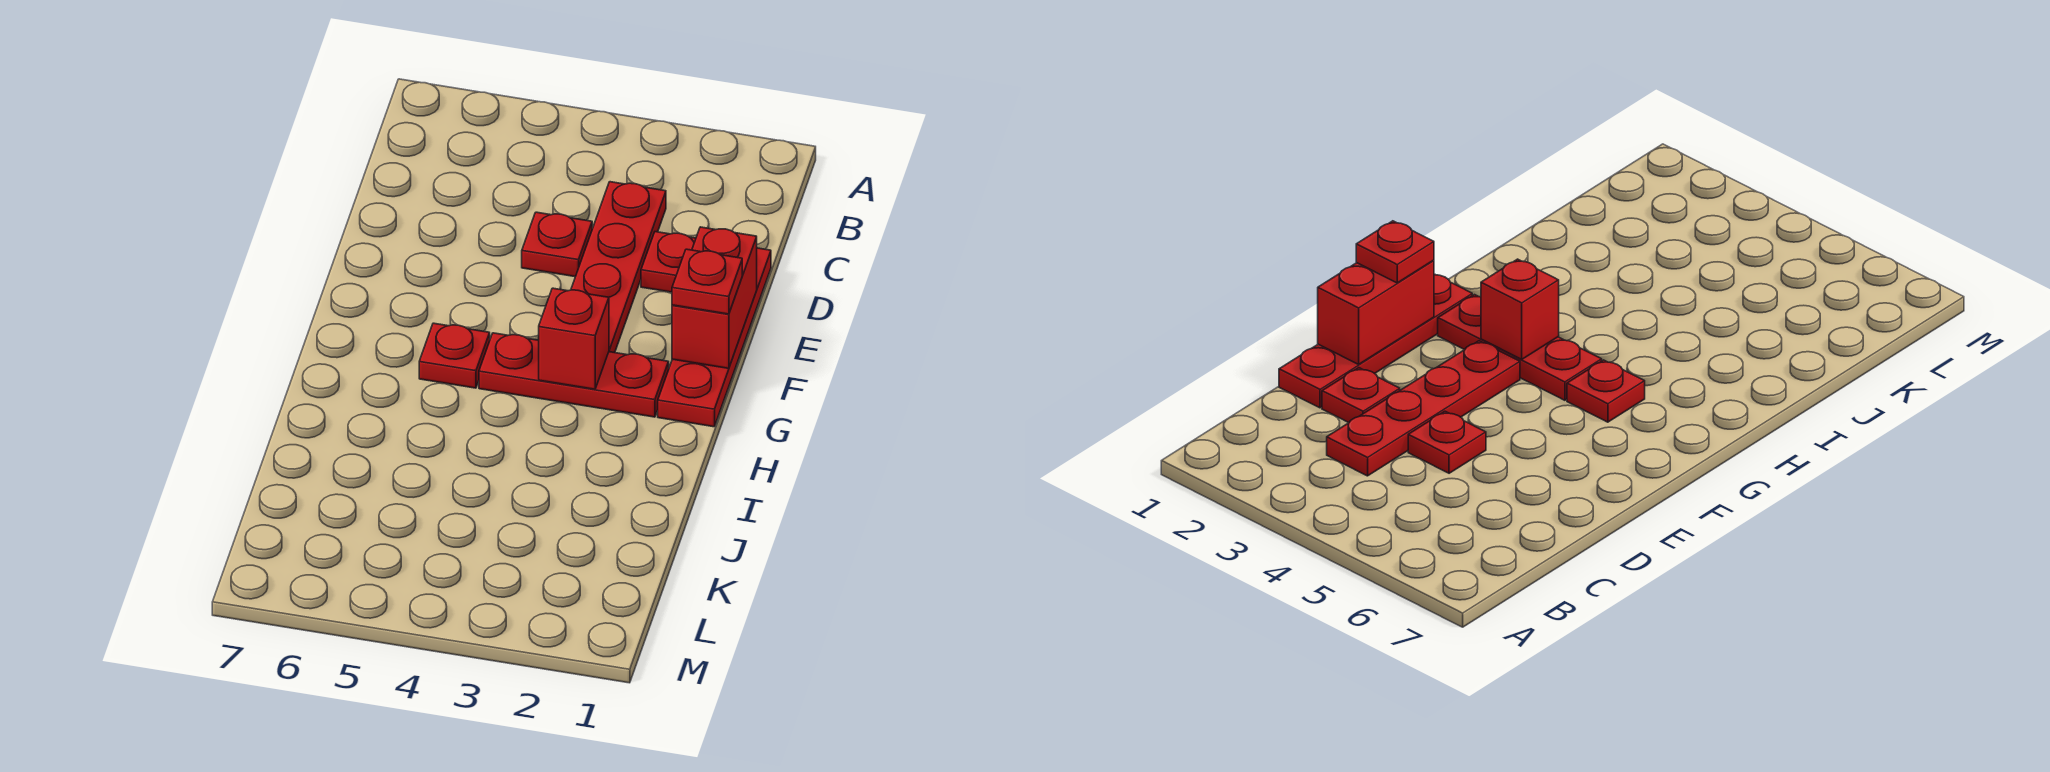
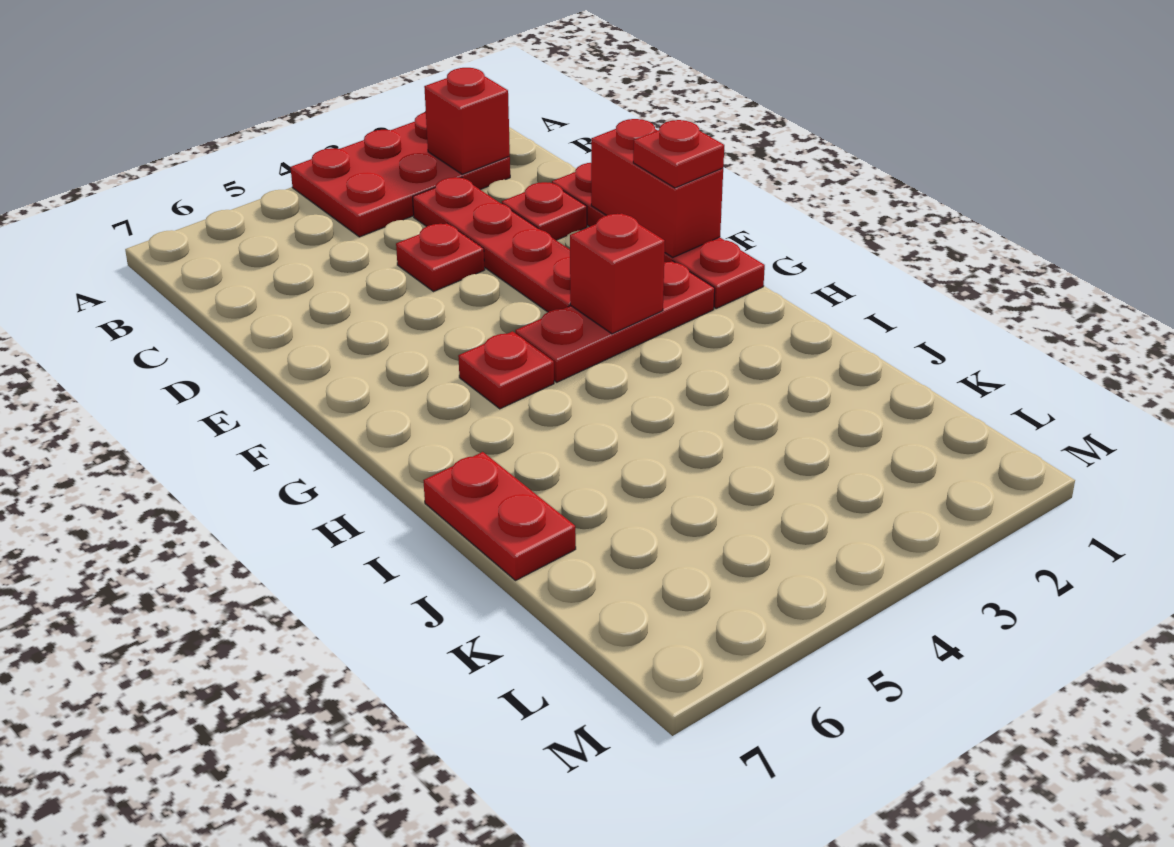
none -> red 2x3 plate [290,112,510,237]
none -> red 1x1 brick [424,68,510,174]
none -> red 1x2 plate [423,452,576,580]

